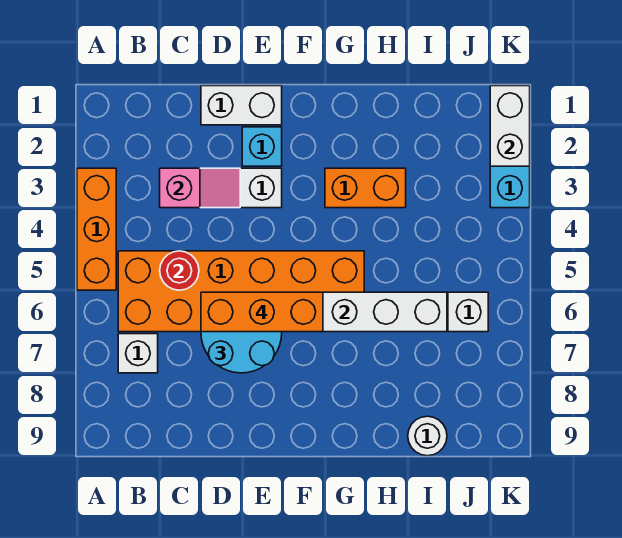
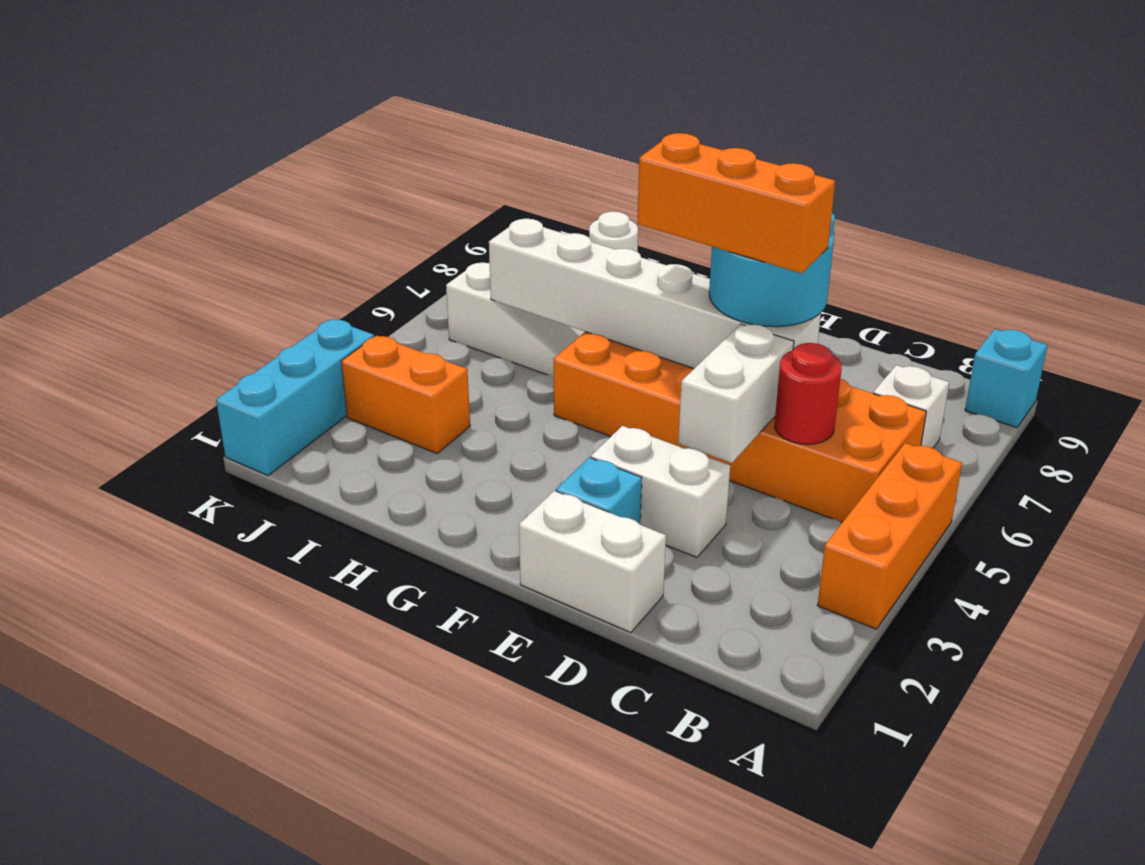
none -> cyan 1x1 brick [965,329,1048,428]
pink 1x2 slope [160,168,240,208] -> none
orange 1x2 brick [325,168,406,208] -> orange 1x2 brick moved to [341,336,470,453]
white 1x2 brick [490,86,530,166] -> white 1x2 brick moved to [678,324,794,463]

